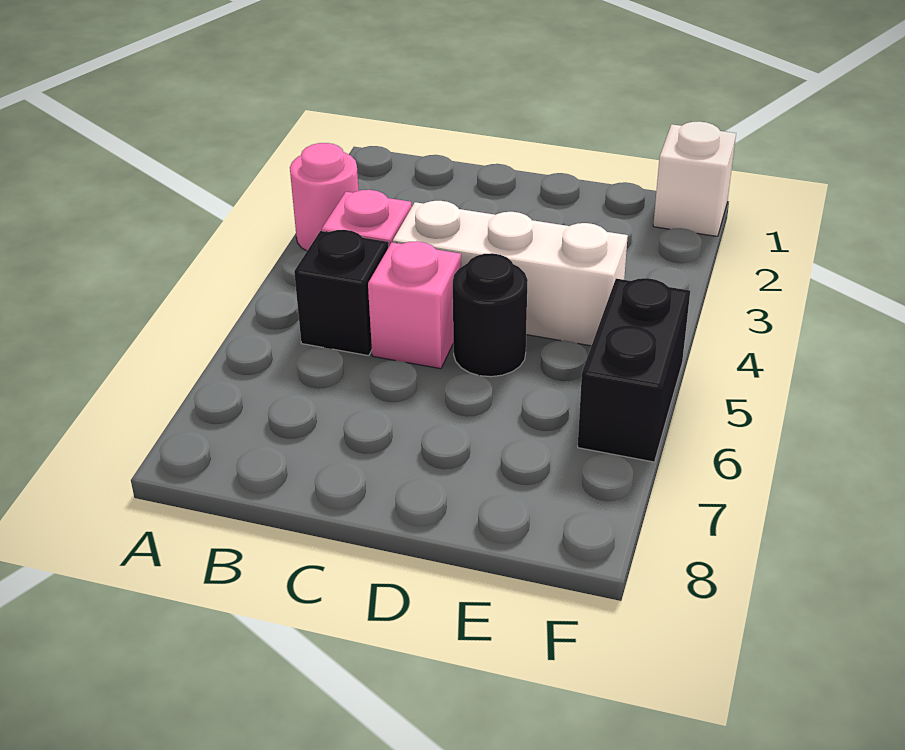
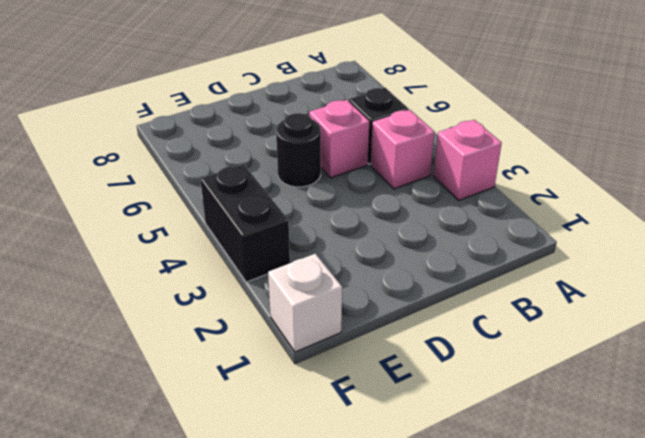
pink 1x1 round brick [290,143,359,251] -> pink 1x1 brick [433,120,502,200]
white 1x3 brick [393,201,628,346] -> none
black 1x2 brick [578,278,690,462] -> black 1x2 brick moved to [200,164,290,282]

